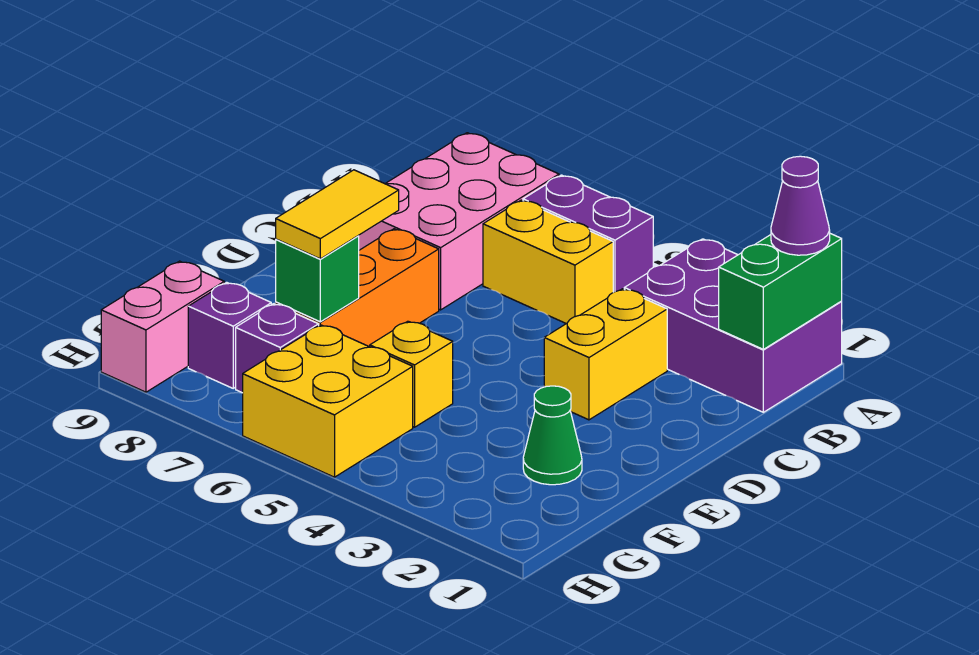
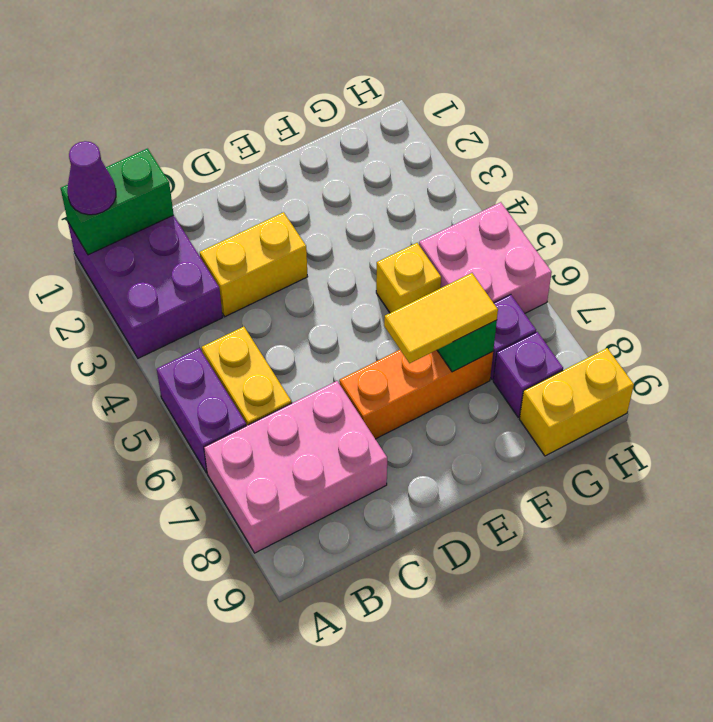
green 1x1 cone [523,386,582,485] -> none
yellow 2x2 brick [243,325,413,477] -> pink 2x2 brick [419,202,552,313]
pink 1x2 brick [101,261,224,392] -> yellow 1x2 brick [519,348,634,456]

